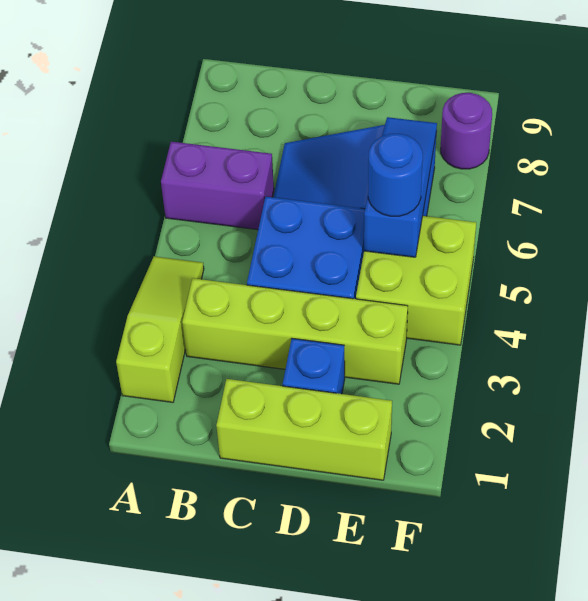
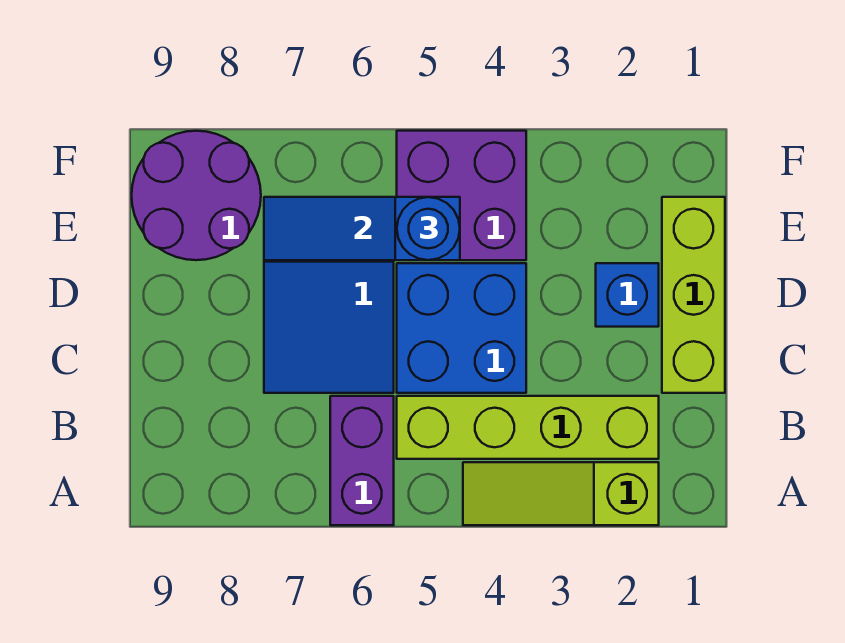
lime 1x4 brick [182,278,408,384] -> lime 1x4 brick turned to [397,396,659,459]
lime 2x2 brick [356,216,476,345] -> purple 2x2 brick [397,131,526,260]
purple 1x1 round brick [441,93,492,169] -> purple 2x2 round brick [132,131,261,260]

